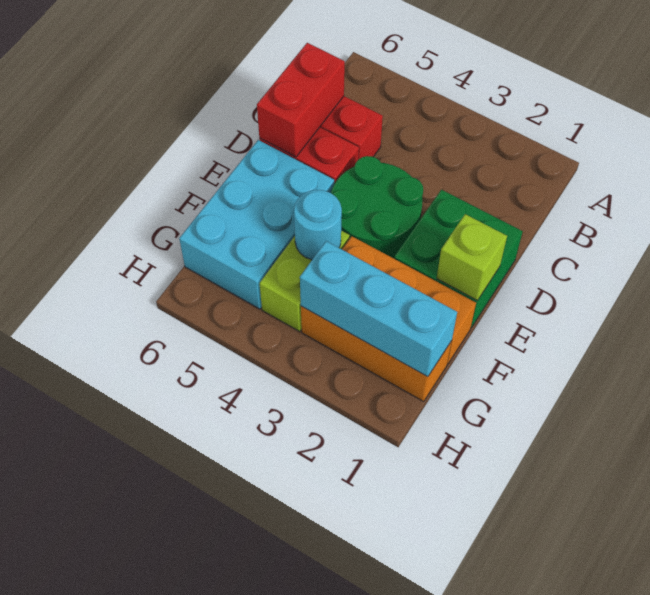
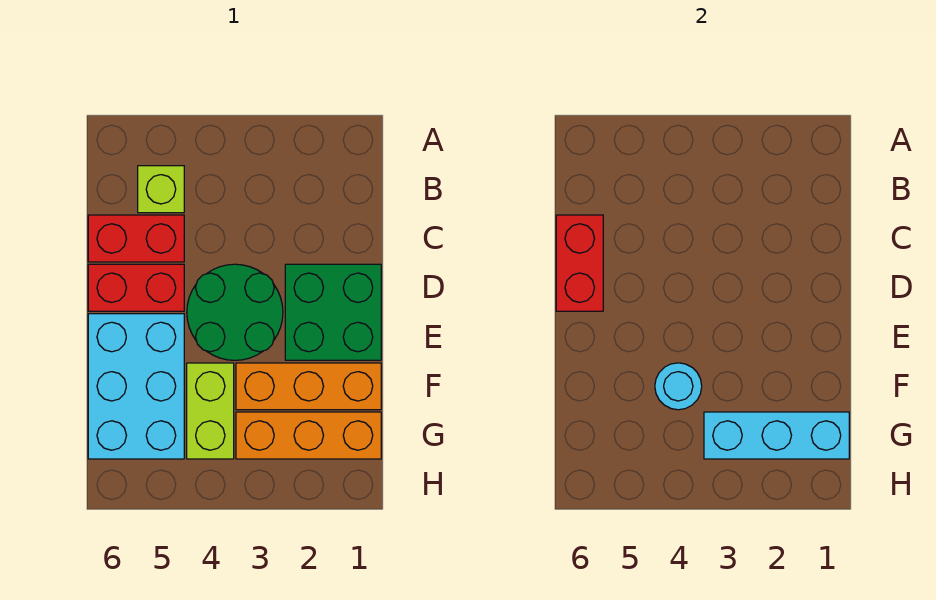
lime 1x1 brick [437,214,507,301] -> lime 1x1 brick moved to [138,166,184,213]

